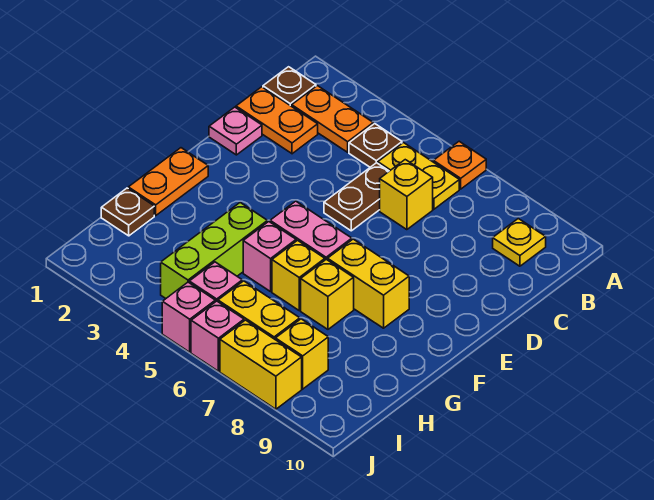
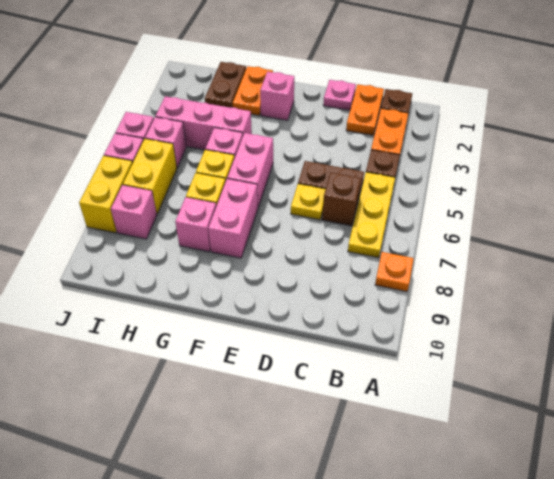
orange 1x1 plate [433,141,486,189] -> orange 1x1 plate moved to [375,252,414,292]
yellow 1x2 plate [378,143,459,209] -> yellow 1x3 plate [348,172,395,258]
yellow 1x1 plate [493,219,546,266] -> yellow 1x1 plate moved to [291,184,326,220]
yellow 1x1 brick [380,160,433,230] -> brown 1x1 brick [322,173,361,226]
orange 1x2 plate [128,148,208,216] -> orange 1x2 plate turned to [233,66,273,115]
none -> pink 1x1 brick [260,72,294,120]
yellow 1x2 brick [328,239,409,328] -> pink 1x2 brick [208,179,258,258]
lime 1x3 brick [161,203,267,298] -> pink 1x3 brick [156,96,252,150]
none -> pink 1x1 brick [175,197,216,252]
brown 1x1 plate [101,188,154,236] -> brown 1x2 plate [205,62,246,108]
yellow 1x1 brick [275,319,328,389] -> pink 1x1 brick [111,185,157,239]

